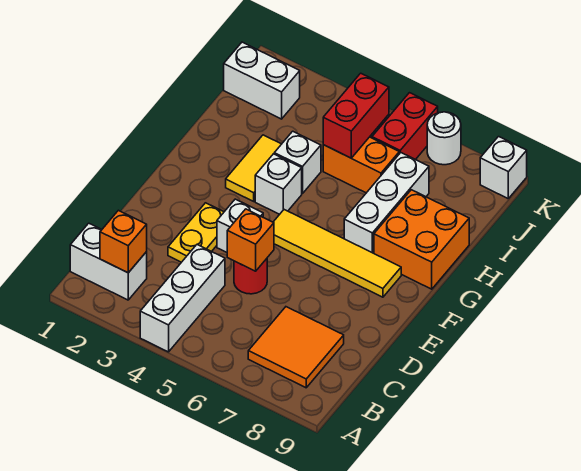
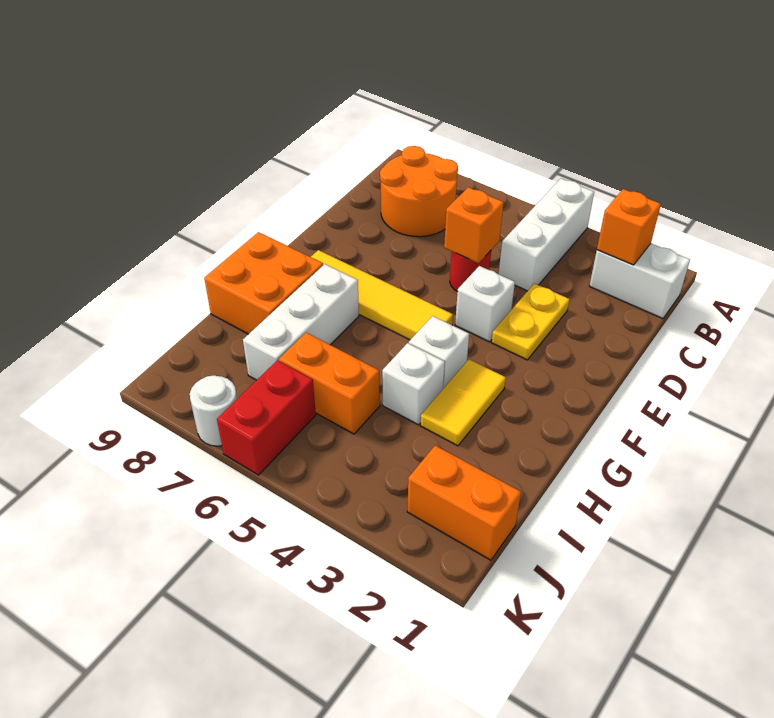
orange 2x2 tile [248,307,344,388] -> orange 2x2 round brick [380,146,458,237]
red 1x2 brick [323,73,389,158] -> none
white 1x2 brick [224,42,300,119] -> orange 1x2 brick [407,445,521,560]
white 1x1 brick [480,137,527,198] -> none

